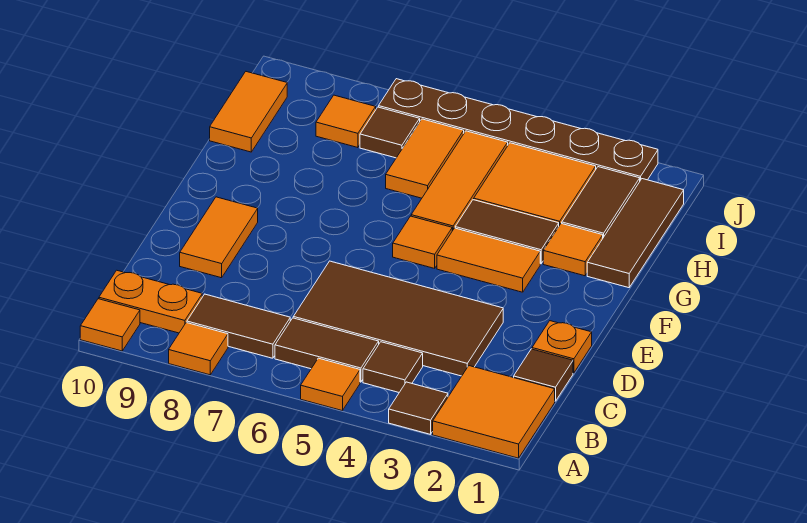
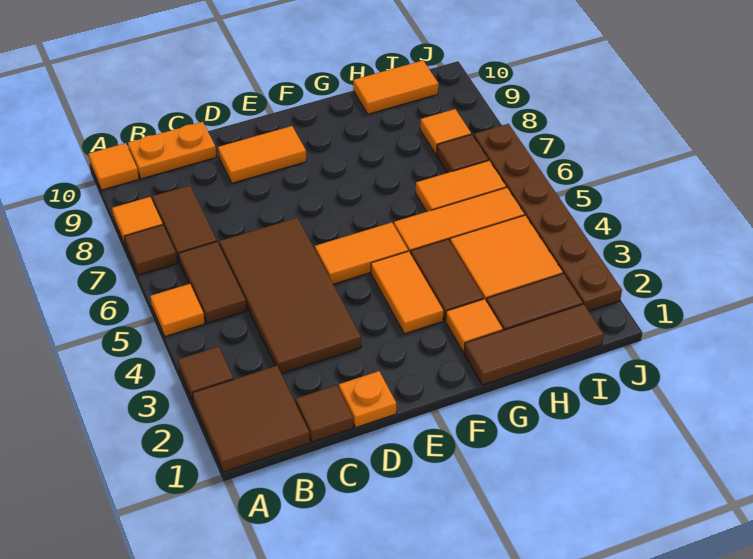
orange 2x2 tile [433,366,555,458] -> brown 2x2 tile [192,366,310,472]
brown 1x1 tile [363,342,423,392] -> brown 1x1 tile moved to [124,225,177,275]
orange 1x2 plate [99,270,202,333] -> orange 1x2 plate turned to [128,122,216,179]
orange 1x1 tile [393,216,452,268] -> orange 1x2 tile [315,222,408,284]

